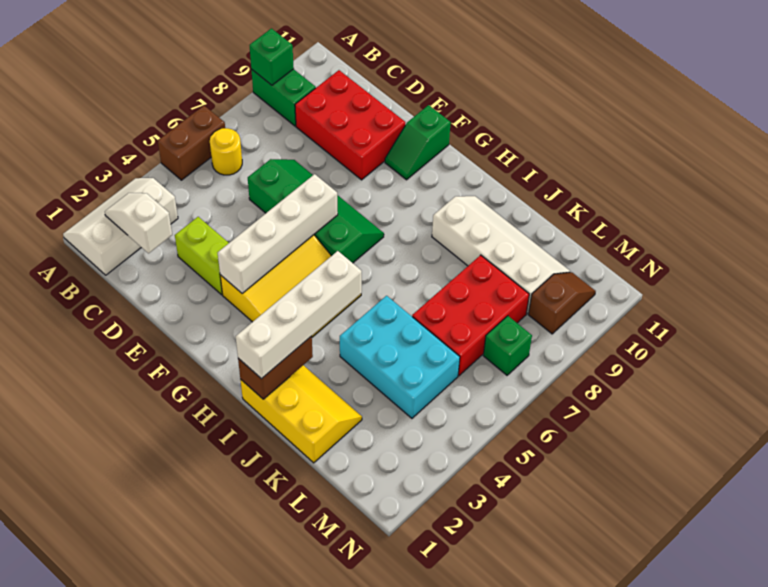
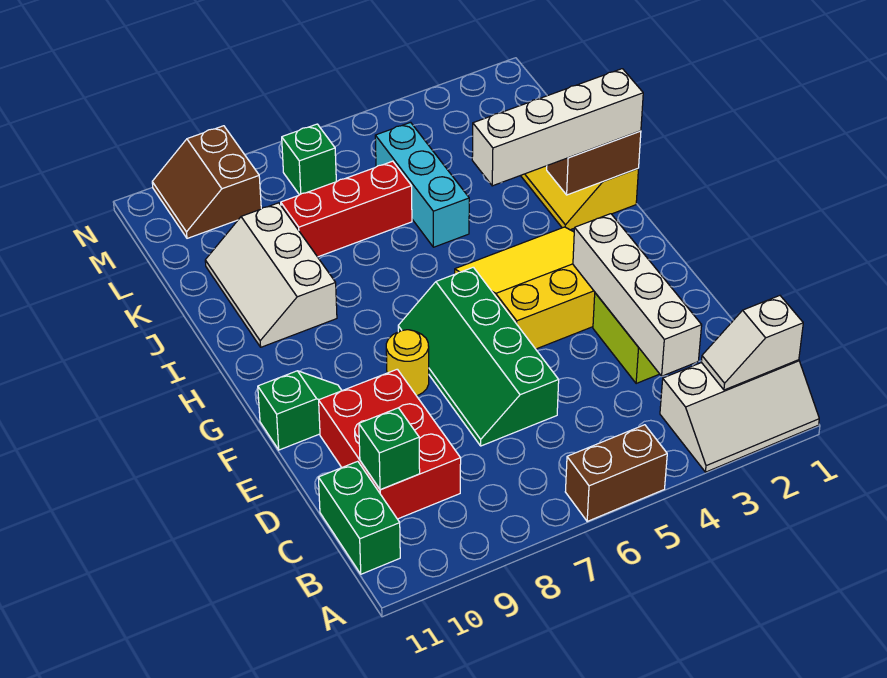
green 1x2 brick [251,69,316,126] -> green 1x2 brick moved to [318,461,400,574]
green 1x1 brick [250,28,294,85] -> green 1x1 brick moved to [359,408,420,490]
white 1x2 slope [105,193,172,253] -> white 1x2 slope turned to [701,296,803,390]
yellow 1x1 round brick [210,128,242,175] -> yellow 1x1 round brick moved to [386,330,429,396]
white 1x4 brick [218,174,338,293] -> white 1x4 brick turned to [573,214,702,376]
white 2x4 slope [432,196,571,314] -> white 2x3 slope [205,203,337,347]
cyan 2x3 brick [340,296,460,418] -> cyan 1x3 brick [375,122,469,247]
red 2x3 brick [412,255,529,376] -> red 1x3 brick [281,161,412,257]
brown 1x2 slope [528,272,596,334] -> brown 2x2 slope [152,126,261,238]

